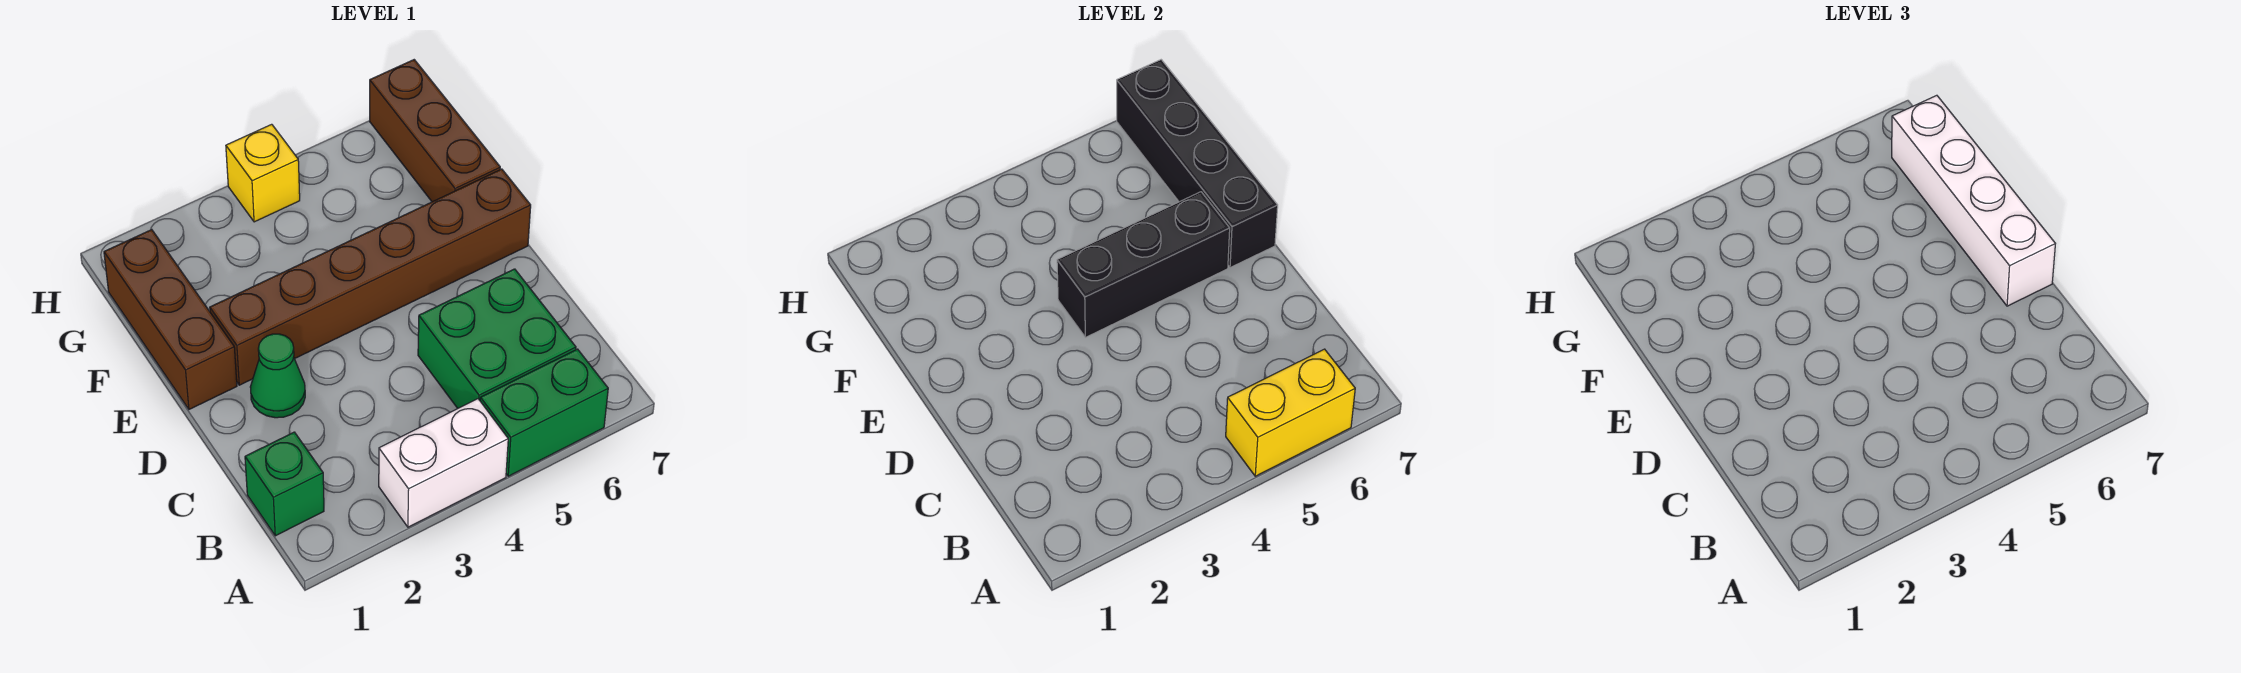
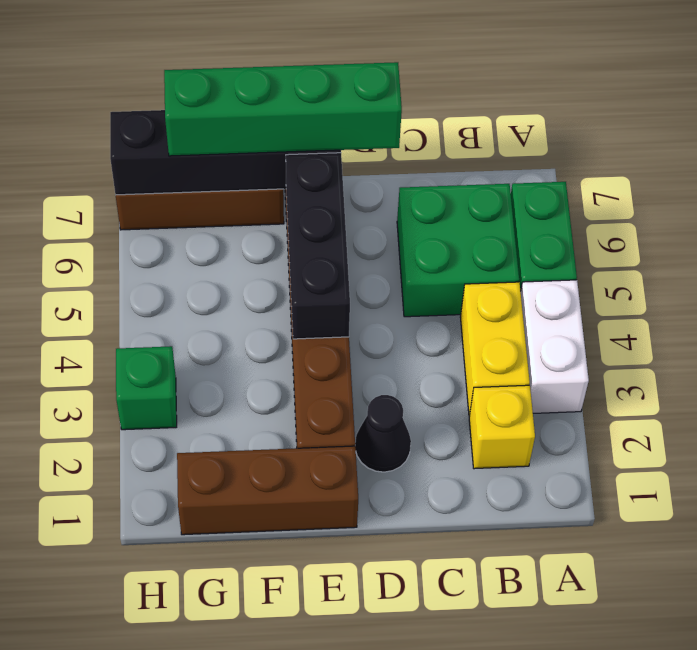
yellow 1x2 brick [1226,349,1355,476] -> yellow 1x2 brick moved to [460,282,530,416]
green 1x1 brick [245,432,324,536] -> green 1x1 brick moved to [116,346,177,430]
green 1x1 cone [250,334,305,418] -> black 1x1 cone [355,395,411,472]
white 1x4 brick [1892,95,2055,306] -> green 1x4 brick [164,62,402,156]
yellow 1x1 brick [226,124,300,222] -> yellow 1x1 brick moved to [469,385,535,469]

